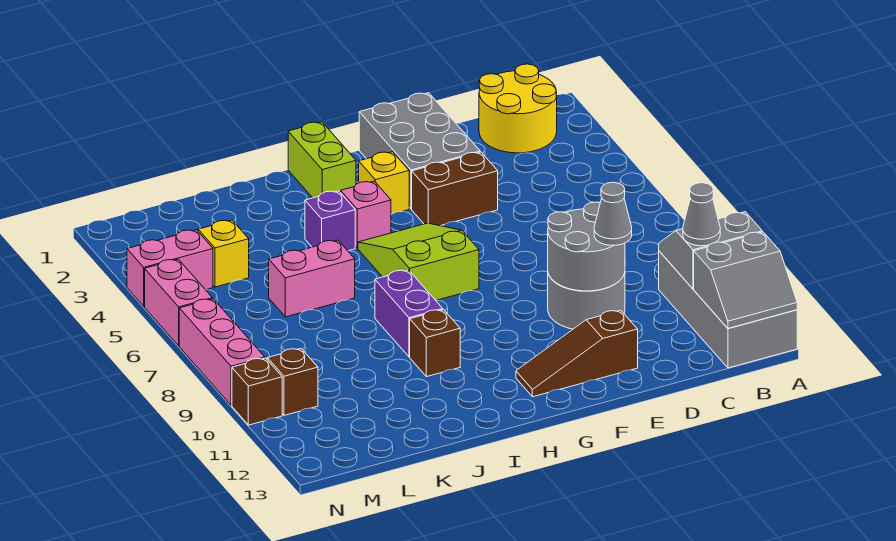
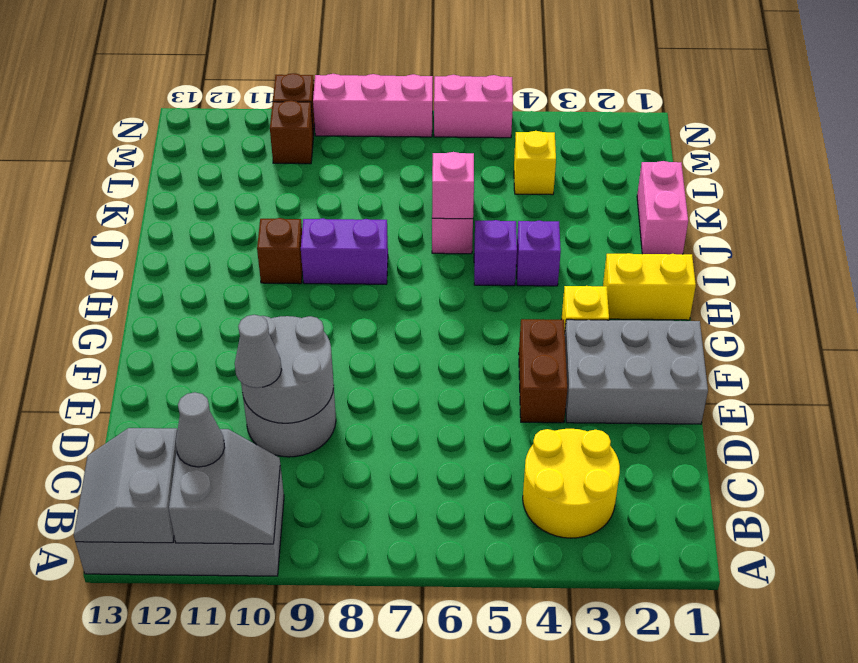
yellow 2x2 round brick [479,64,557,153] -> yellow 2x2 round brick moved to [523,429,620,538]
brown 1x3 slope [516,310,638,397] -> none
lime 2x3 slope [358,223,479,300] -> none
lime 1x2 brick [288,122,356,198] -> yellow 1x2 brick [603,253,696,320]
pink 1x1 brick [341,181,391,248] -> pink 1x1 brick moved to [432,152,474,219]
none -> purple 1x1 brick [474,220,517,286]
pink 1x2 brick [127,230,213,306] -> pink 1x2 brick moved to [637,161,688,254]

